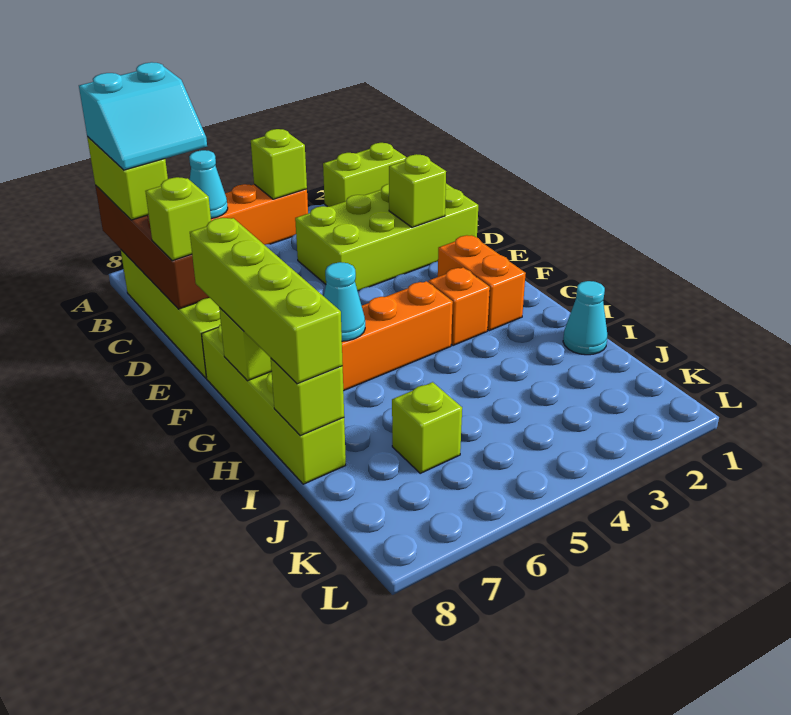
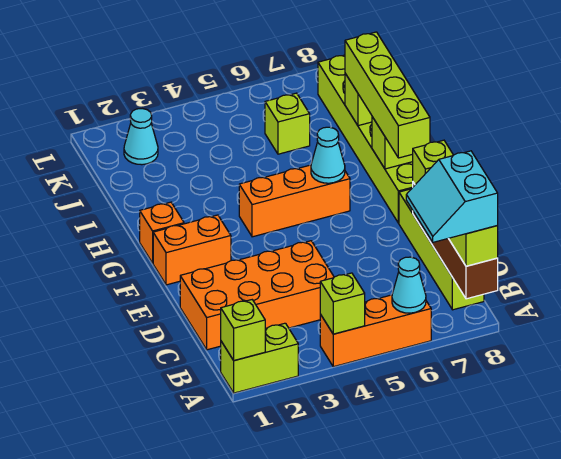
cyan 2x2 slope [79,62,207,170] -> cyan 2x2 slope turned to [406,151,498,242]
lime 2x4 brick [295,184,478,291] -> orange 2x4 brick [180,241,334,350]
lime 1x1 brick [389,154,446,227] -> lime 1x1 brick moved to [221,300,265,361]
orange 1x2 brick [438,235,526,331] -> orange 1x2 brick turned to [153,215,231,285]
lime 1x4 brick [202,324,346,484] -> lime 1x6 brick [318,55,413,223]
orange 1x1 brick [428,268,490,346] -> orange 1x1 brick moved to [140,202,184,263]
cyan 1x1 cone [563,281,607,355] -> cyan 1x1 cone moved to [124,109,158,165]

